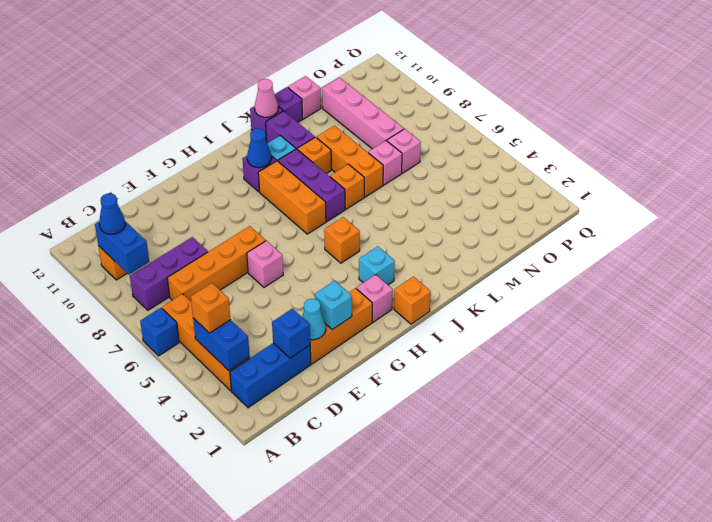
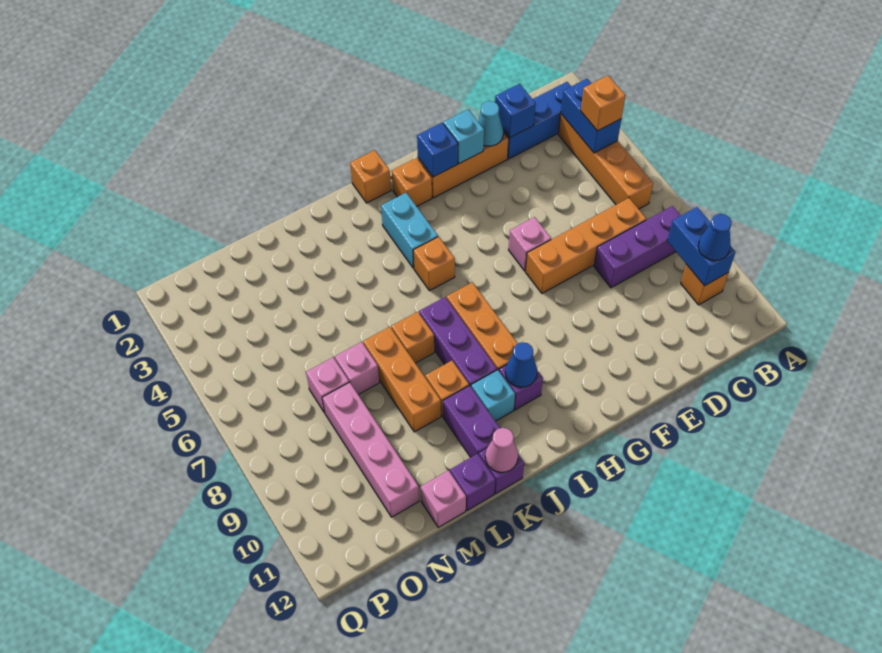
blue 1x1 brick [140,308,179,356] -> blue 1x1 brick moved to [417,123,458,177]
pink 1x1 brick [356,275,393,322] -> orange 1x1 brick [392,158,432,206]
cyan 1x1 brick [359,246,395,285] -> cyan 1x2 brick [381,193,438,268]

